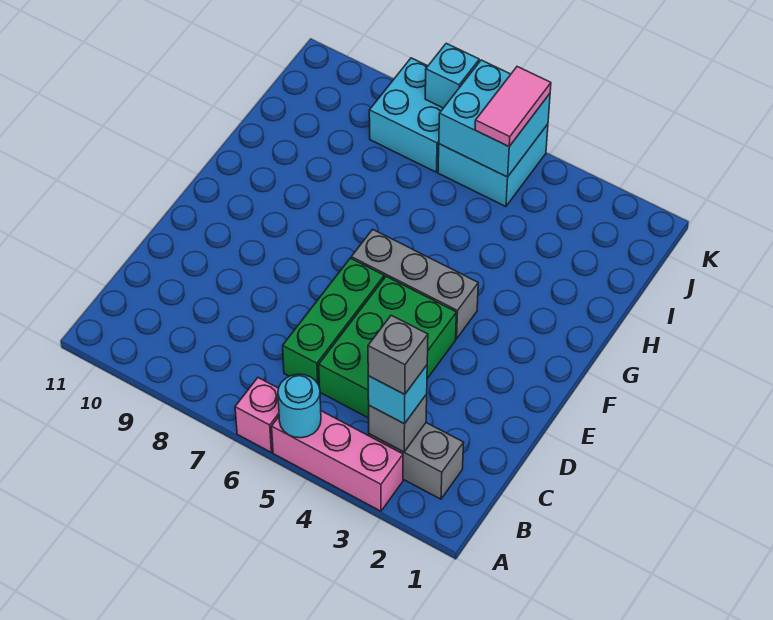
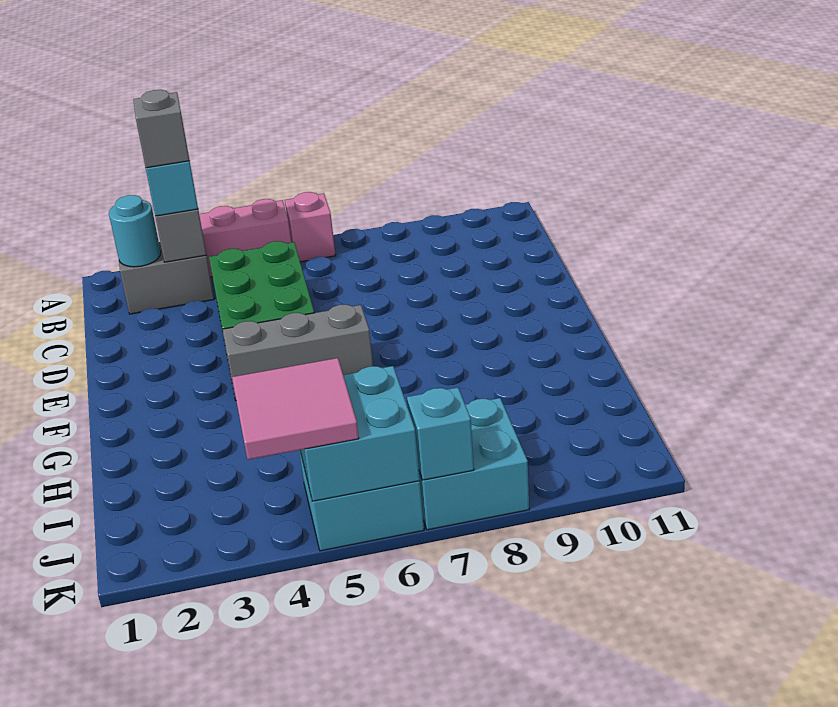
cyan 1x1 round brick [278,374,321,438] -> cyan 1x1 round brick moved to [109,195,161,267]
green 1x3 brick [283,258,384,385] -> none
pink 1x2 tile [475,67,551,147] -> pink 2x2 tile [232,358,359,460]

